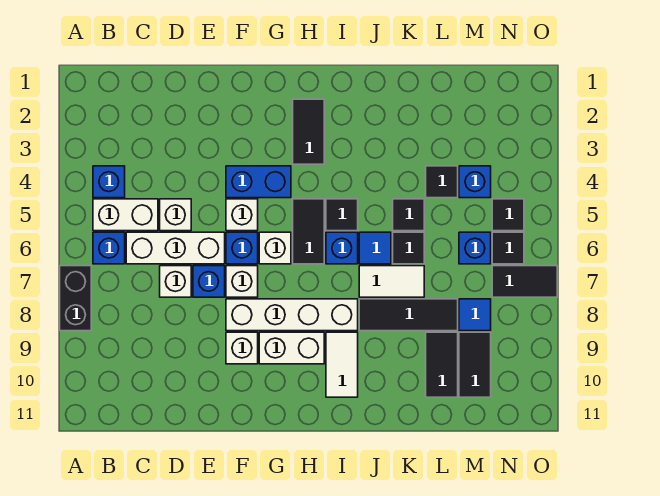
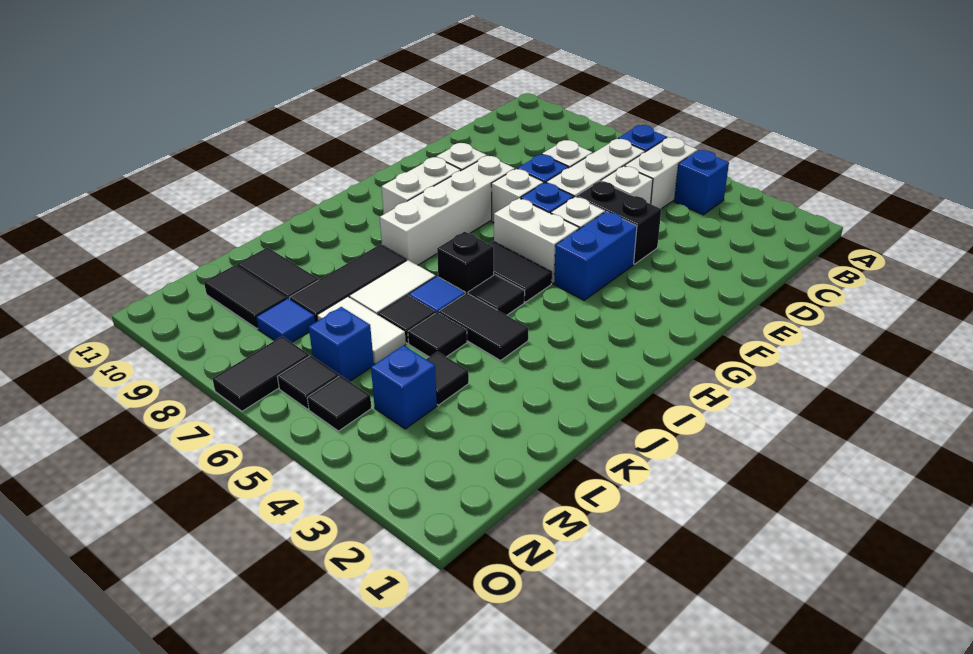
black 1x2 brick [60,266,91,331] -> black 1x2 brick moved to [576,181,661,264]
white 1x1 brick [259,232,291,264] -> white 1x2 brick [494,198,579,284]
black 1x2 tile [293,99,324,164] -> black 1x2 tile moved to [439,293,528,361]
blue 1x1 brick [326,232,358,264] -> black 1x1 brick [437,232,494,294]
white 1x2 tile [326,332,358,397] -> white 1x2 tile moved to [317,297,406,364]

